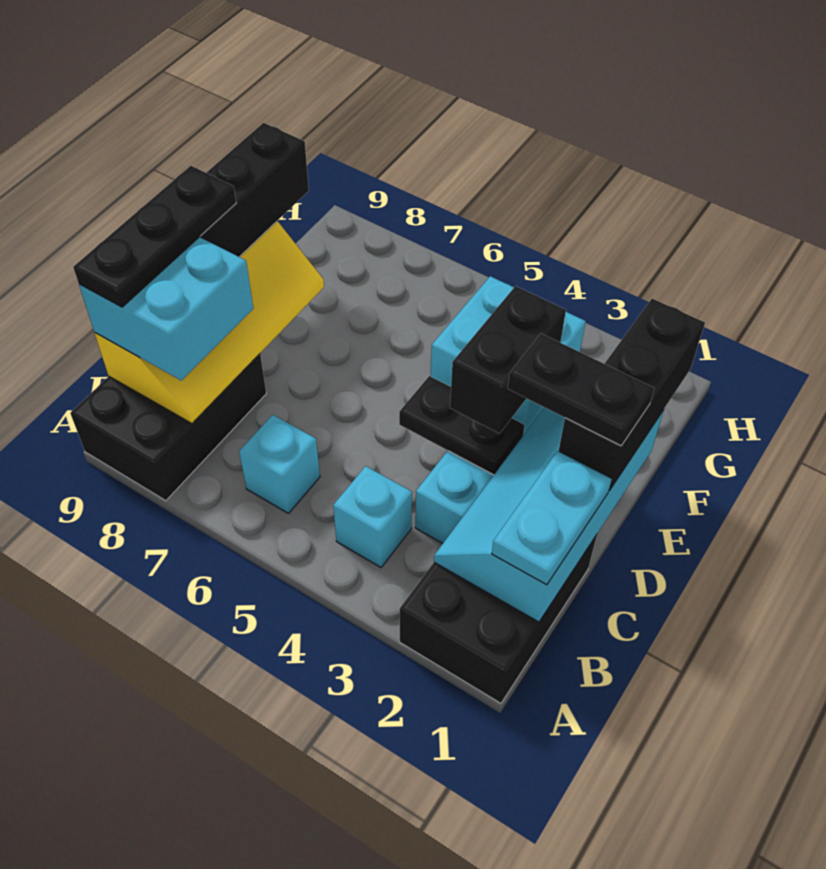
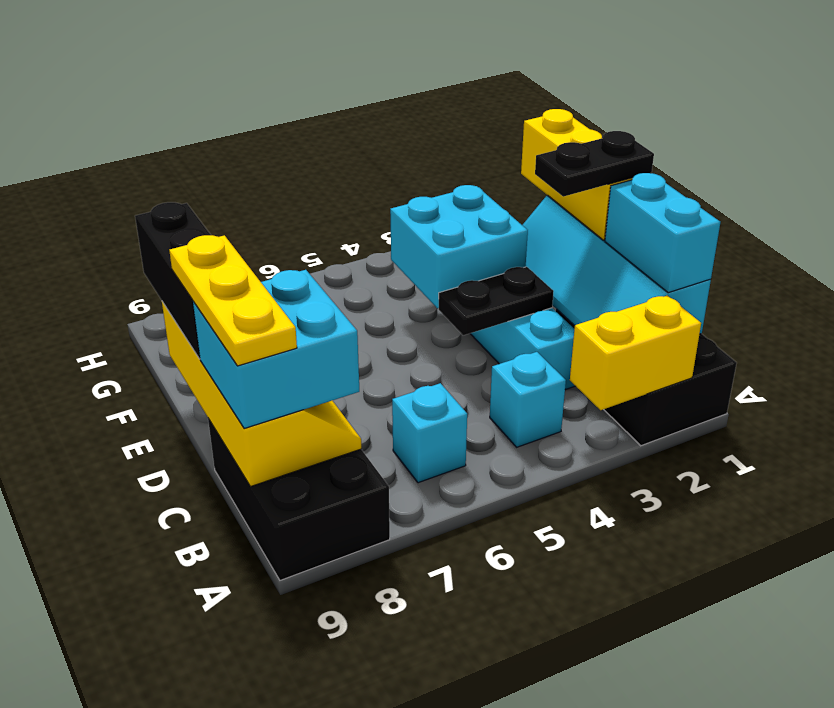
none -> yellow 1x2 brick [570,296,701,410]
cyan 1x2 plate [492,451,612,585] -> cyan 1x2 brick [605,173,720,293]
black 1x3 plate [73,166,236,307] -> yellow 1x3 plate [169,235,297,366]
black 1x3 brick [559,299,705,491] -> yellow 1x3 brick [521,109,632,240]
black 1x2 brick [450,286,566,434] -> none

